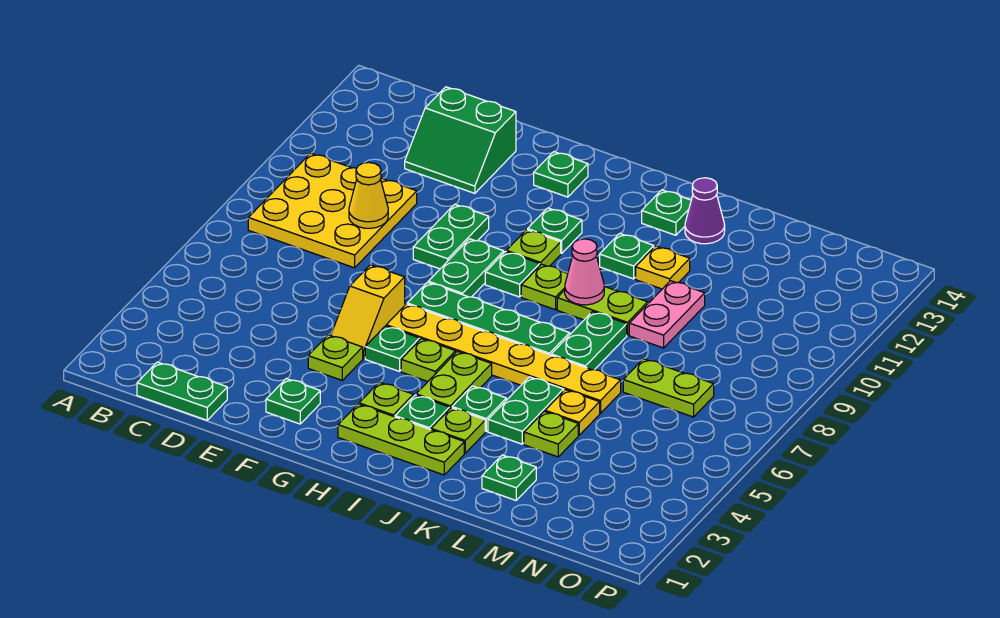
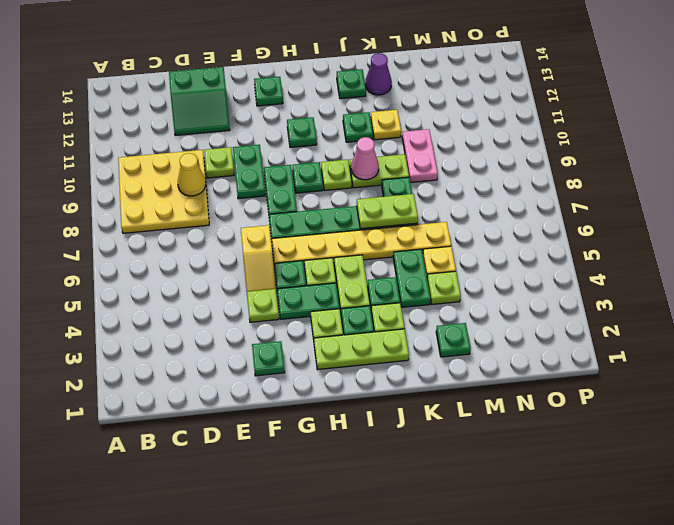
green 1x2 plate [137,362,227,420] -> green 1x2 plate moved to [277,283,340,319]
lime 1x1 plate [506,230,561,266] -> lime 1x1 plate moved to [204,147,234,178]
lime 1x2 plate [623,359,714,417] -> lime 1x2 plate moved to [357,194,418,229]

